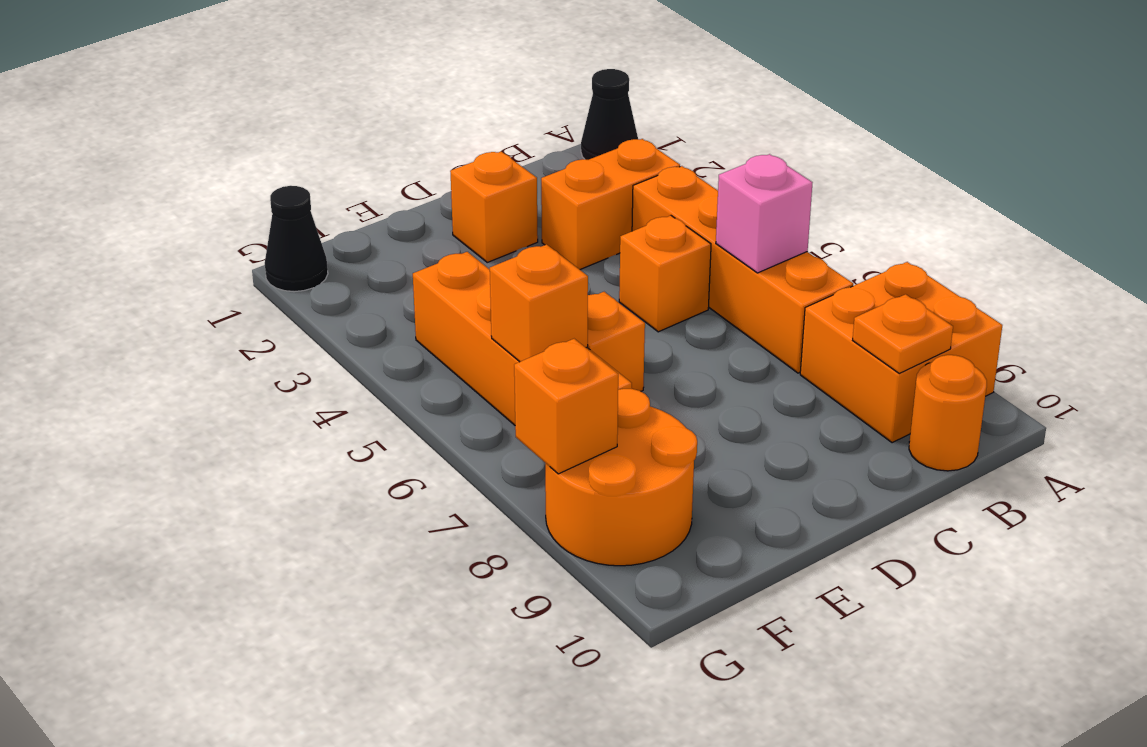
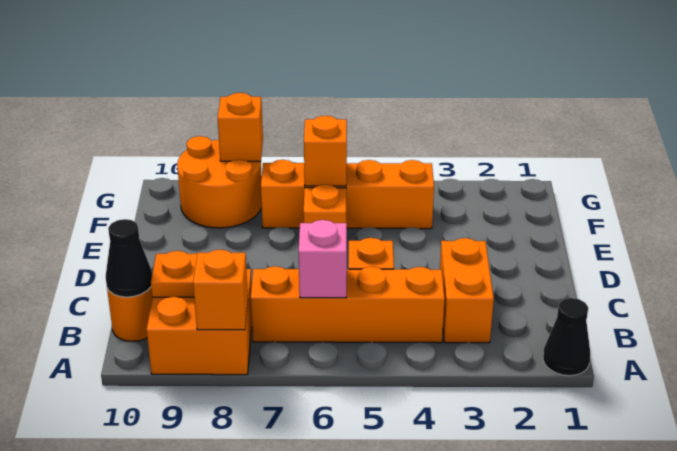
orange 1x1 brick [450,152,538,262] -> orange 1x1 brick moved to [193,250,248,330]
black 1x1 cone [265,186,328,292] -> black 1x1 cone moved to [106,219,152,297]

